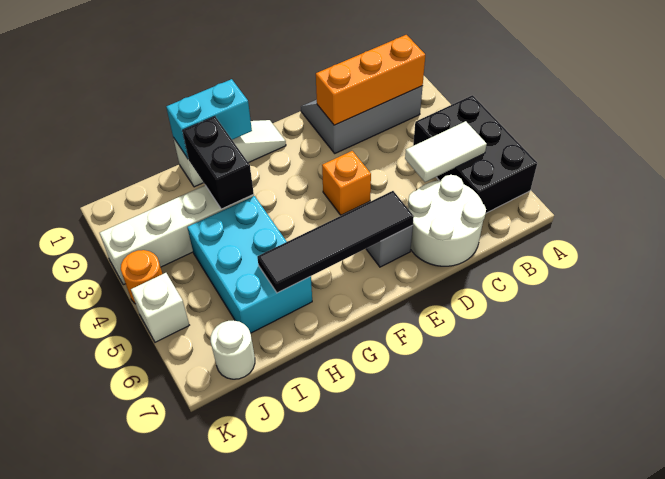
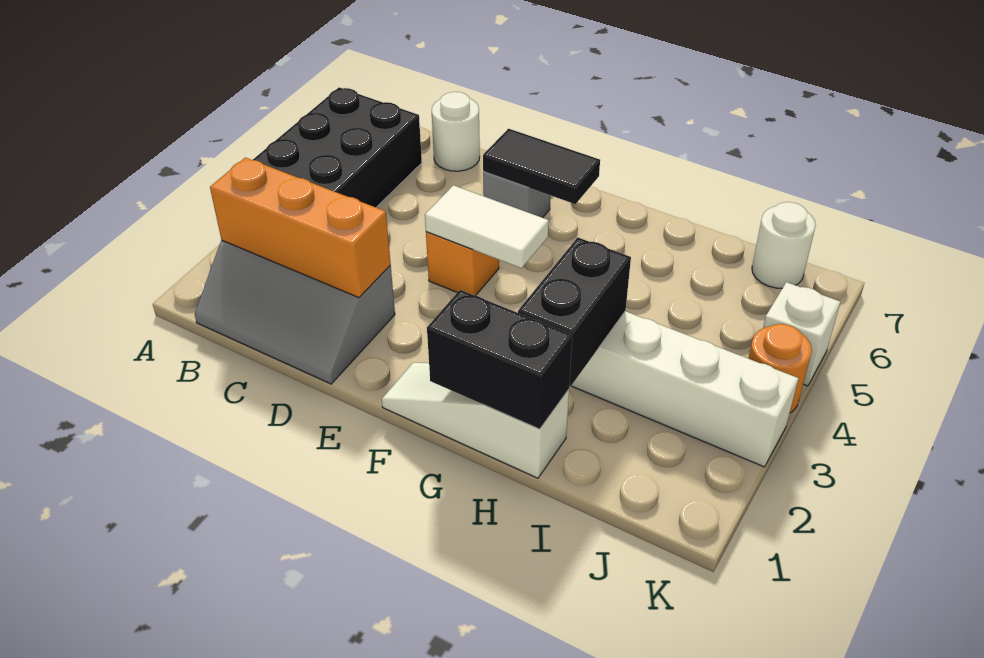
white 1x2 tile [405,121,487,182] -> white 1x2 tile moved to [425,185,549,268]
white 2x2 round brick [408,175,486,266] -> white 1x1 round brick [432,92,480,171]
black 1x4 tile [257,191,414,293] -> black 1x2 tile [483,129,600,204]
cyan 1x2 brick [166,79,252,158] -> black 1x2 brick [427,290,572,429]
cyan 2x3 brick [187,196,312,333] -> none

